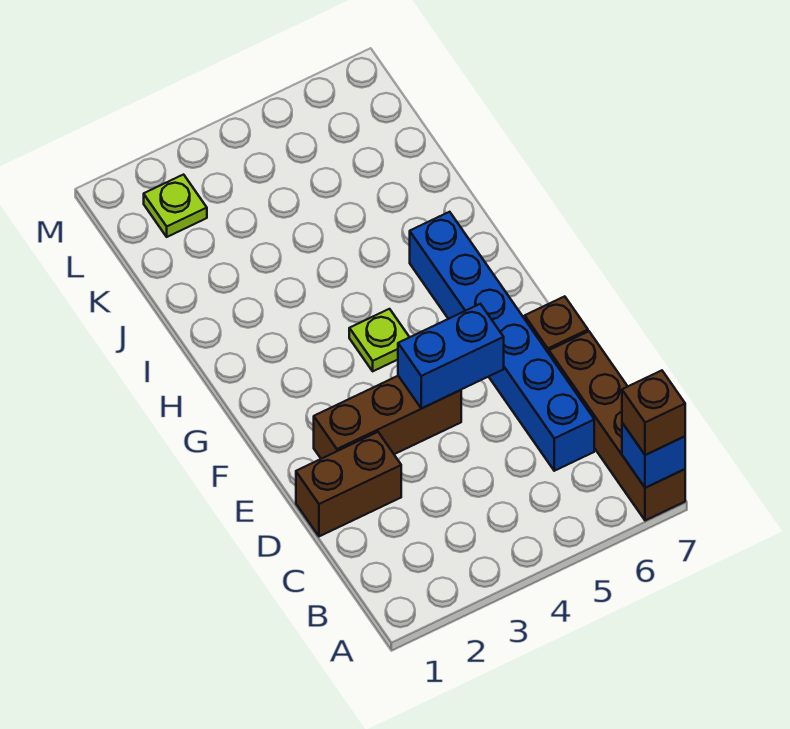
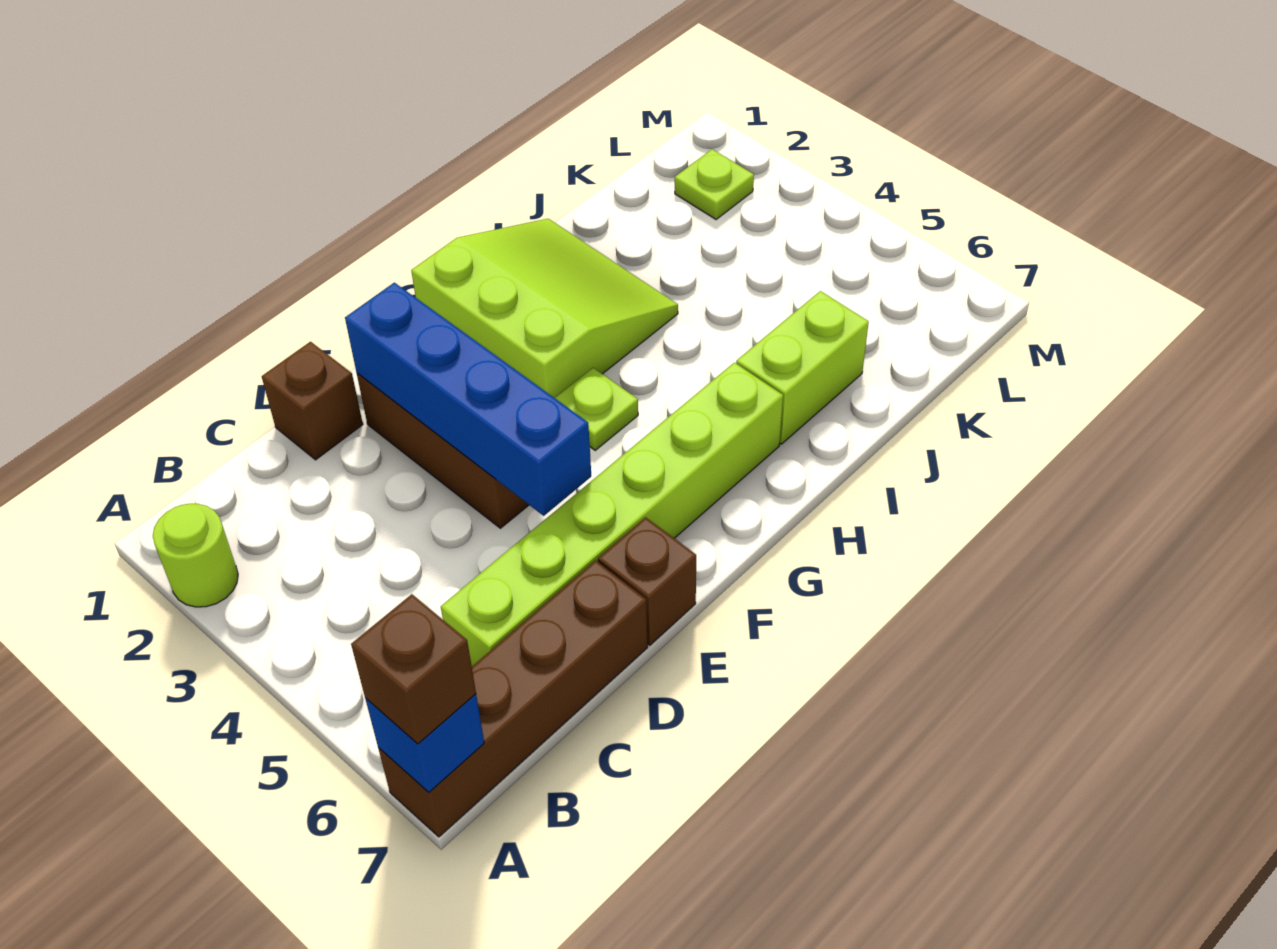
none -> lime 1x1 round brick [153,504,238,607]
blue 1x6 brick [410,212,594,471] -> lime 1x6 brick [441,362,783,666]
brown 1x2 brick [296,432,401,536] -> brown 1x1 brick [262,342,363,460]
blue 1x2 brick [398,304,504,408] -> blue 1x4 brick [345,282,591,516]
none -> lime 3x3 slope [411,219,678,398]
none -> lime 1x2 brick [736,291,869,444]

